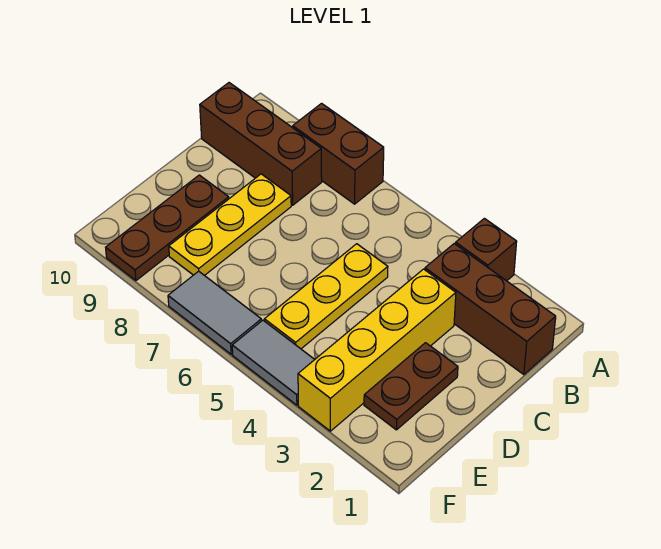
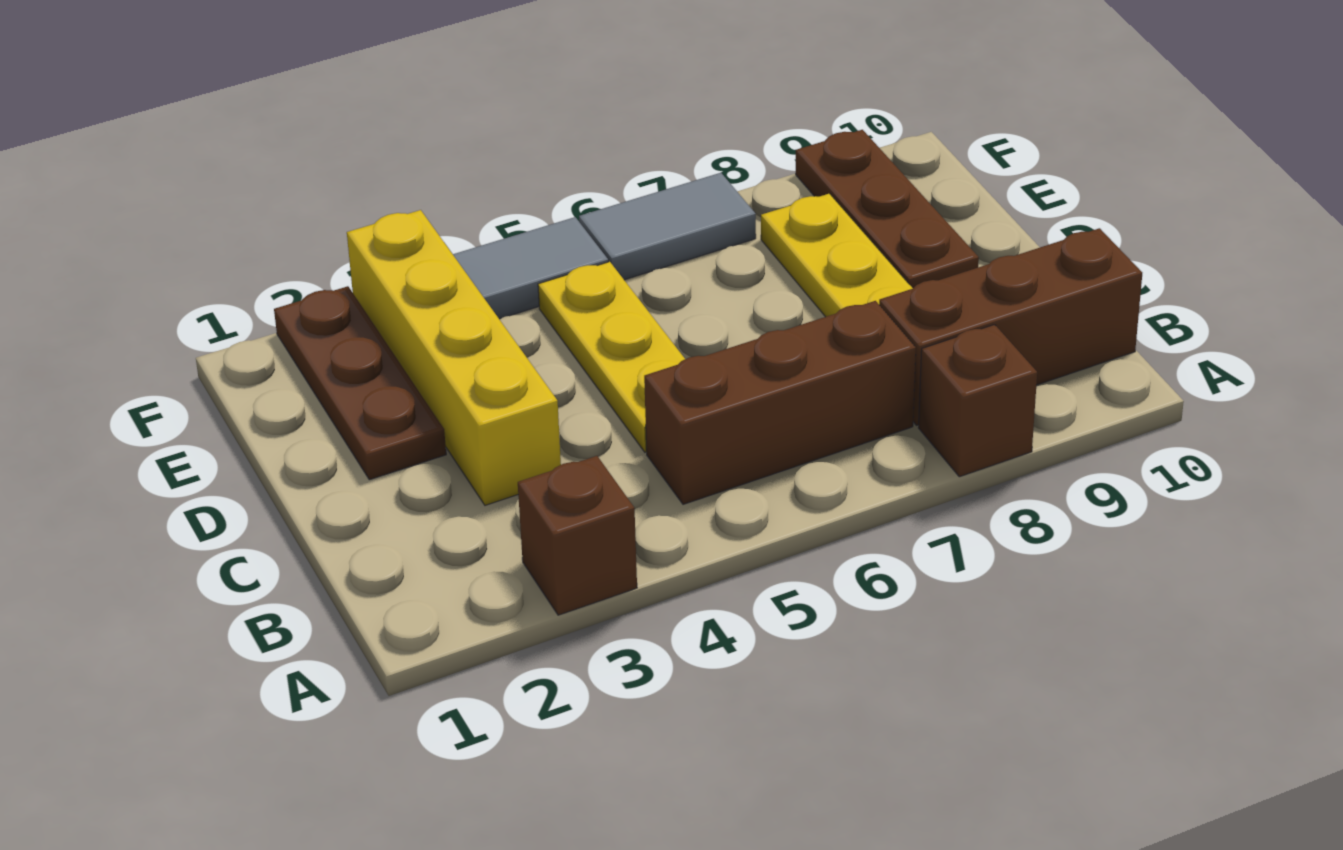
brown 1x2 brick [293,103,384,204] -> brown 1x1 brick [918,325,1037,477]
brown 1x3 brick [425,244,556,375] -> brown 1x3 brick moved to [644,301,916,504]
brown 1x2 plate [364,343,458,430] -> brown 1x3 plate [274,286,446,480]

